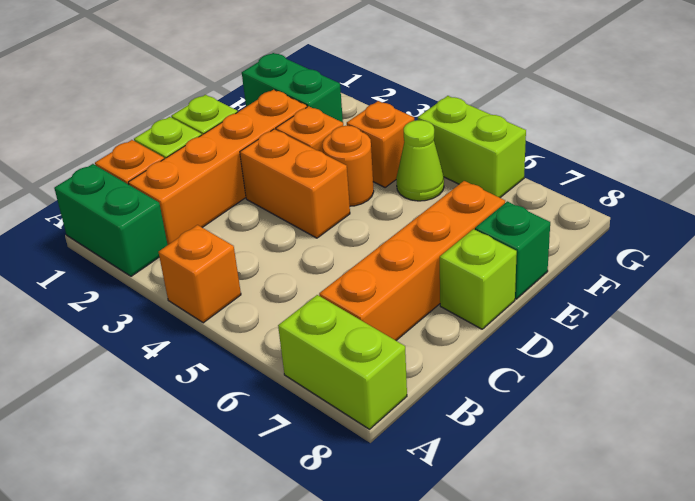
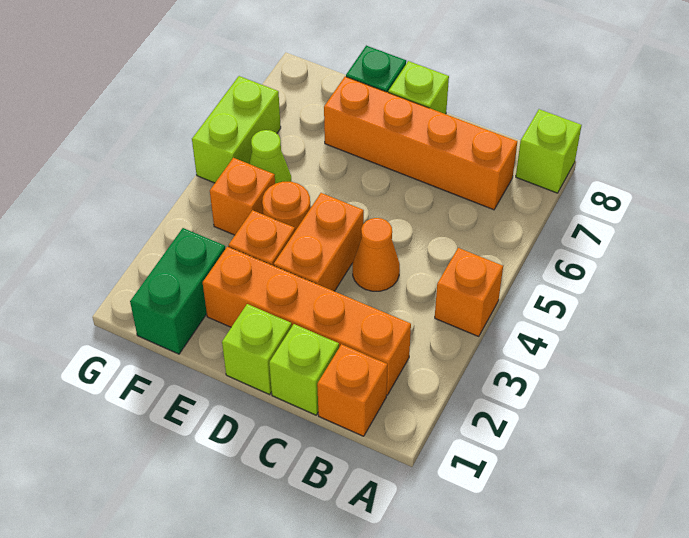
green 1x2 brick [54,164,168,276] -> none
lime 1x2 brick [278,295,407,429] -> lime 1x1 brick [516,109,582,193]
none -> orange 1x1 cone [353,218,400,291]

